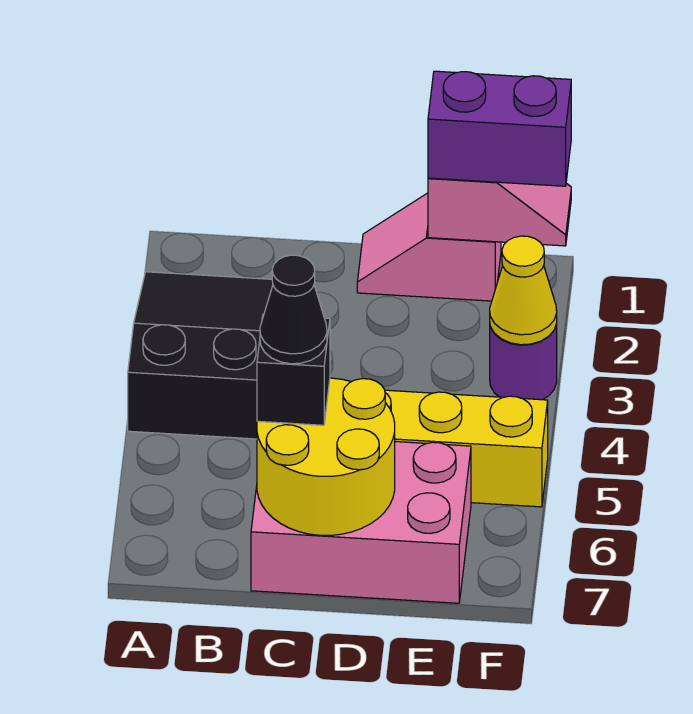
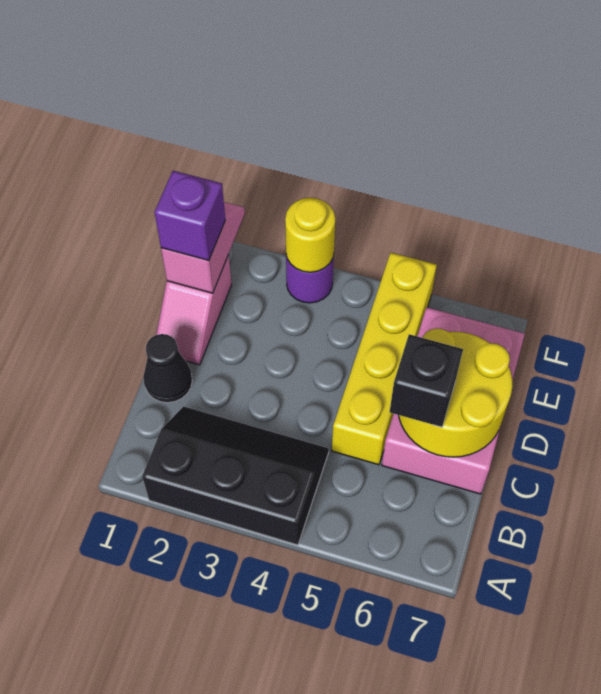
black 2x3 slope [128,272,273,439] -> black 2x3 slope turned to [142,406,329,545]
black 1x1 cone [260,255,327,364] -> black 1x1 cone moved to [143,334,192,403]
purple 1x2 brick [428,71,571,186] -> purple 1x1 brick [155,171,225,261]
yellow 1x1 cone [490,236,557,345] -> yellow 1x1 round brick [285,198,335,272]

